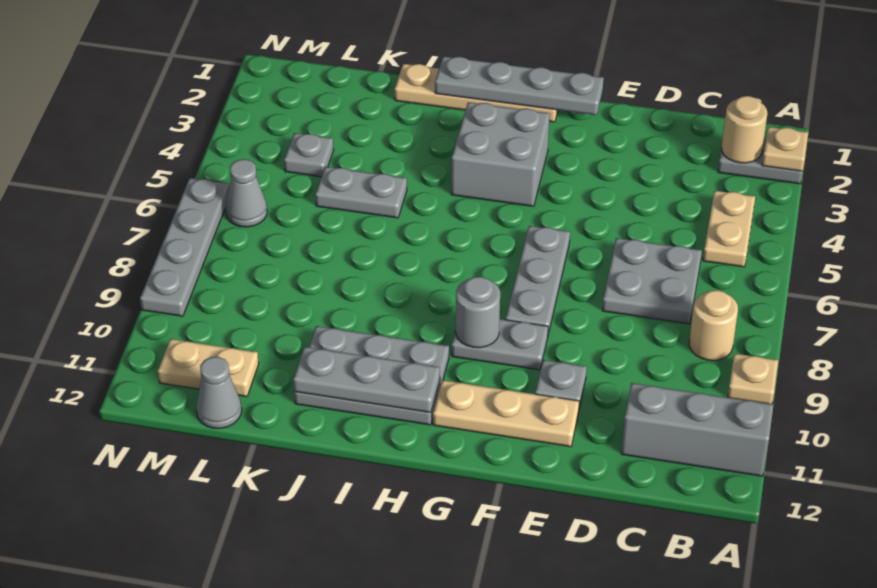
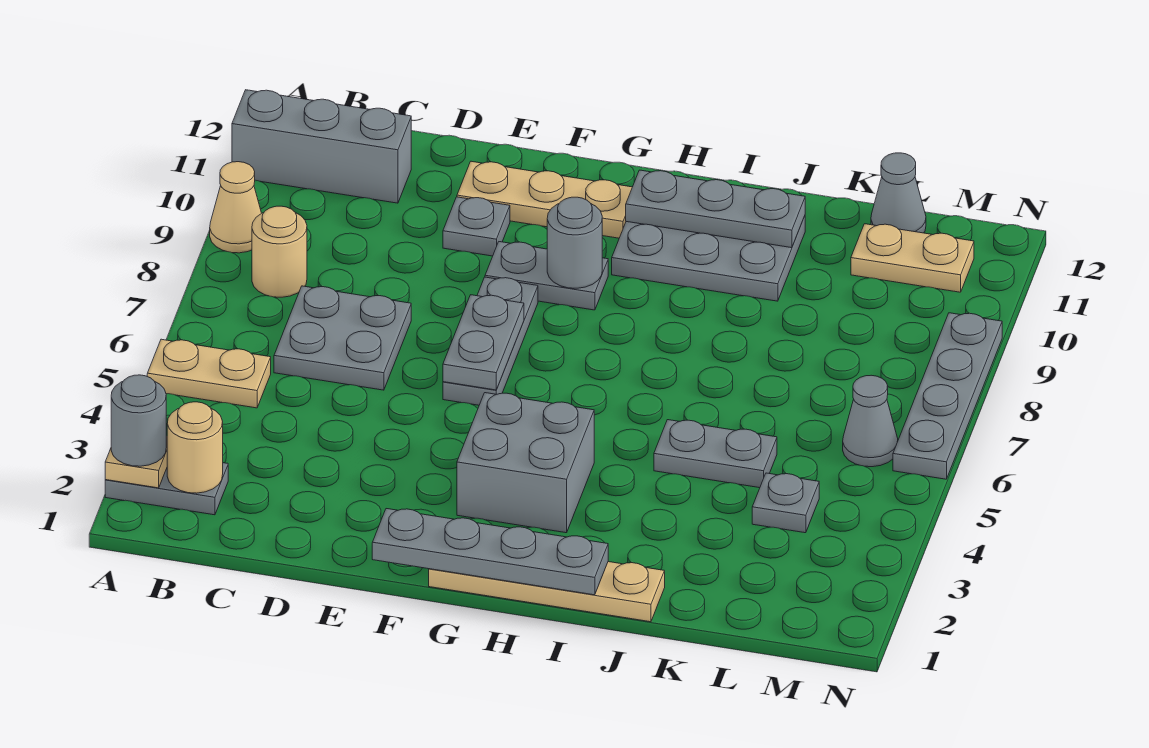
none -> grey 1x1 round brick [111,375,166,466]
tan 1x1 plate [728,354,778,404] -> tan 1x1 cone [210,162,261,253]
tan 1x2 plate [703,191,755,267] -> tan 1x2 plate turned to [147,339,271,408]
none -> grey 1x2 plate [443,295,524,390]

